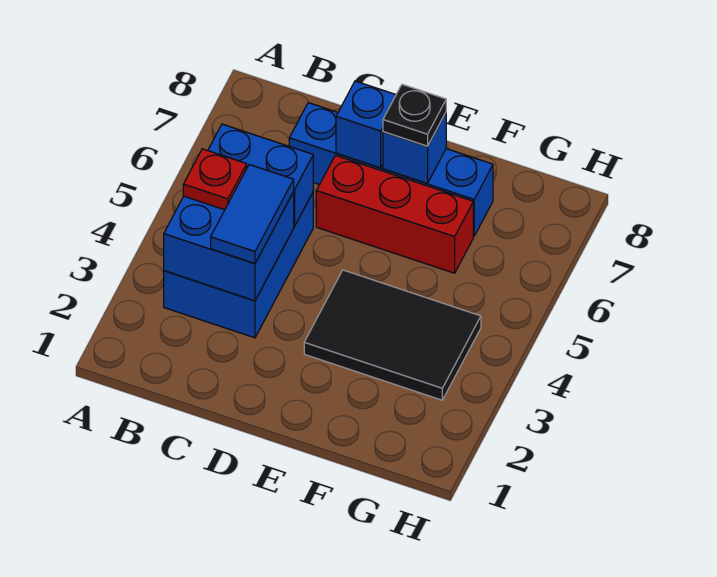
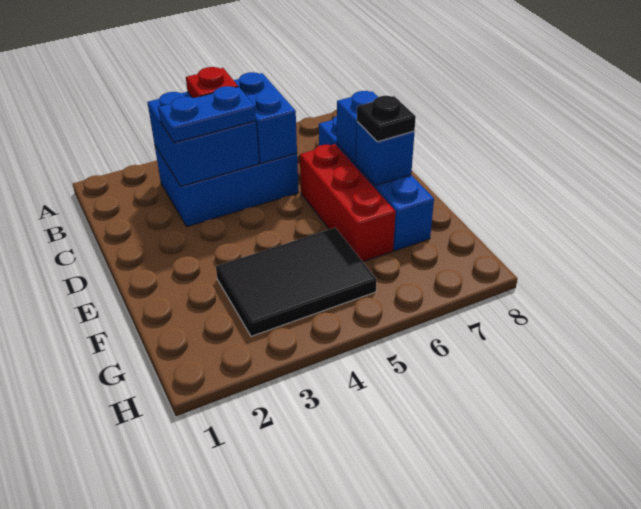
blue 1x2 tile [211,165,294,263] -> blue 1x2 plate [158,86,256,143]
black 2x3 tile [304,270,481,400] -> black 2x3 tile turned to [216,228,377,336]

